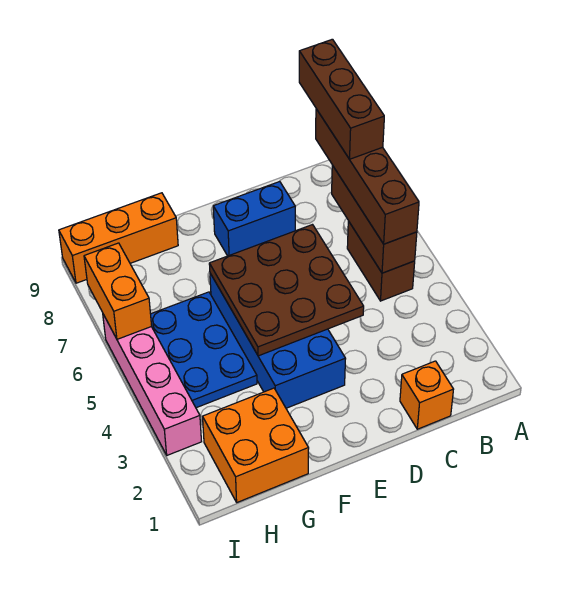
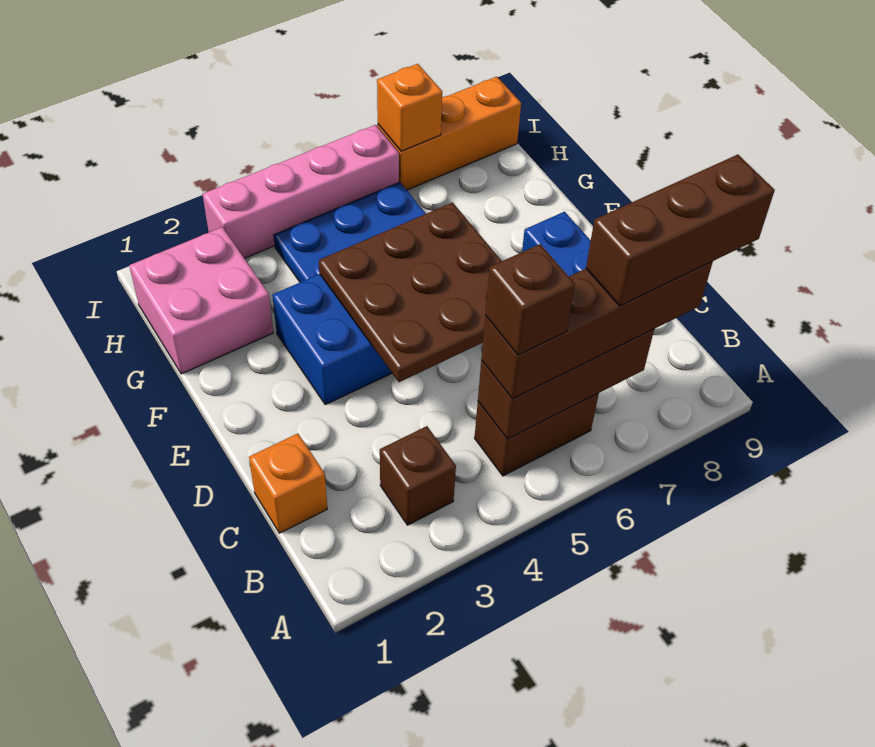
none -> brown 1x1 brick [380,426,456,525]
none -> brown 1x1 brick [485,244,575,355]
orange 2x2 brick [203,388,309,502] -> pink 2x2 brick [129,227,273,374]
orange 1x3 brick [59,193,178,283] -> orange 1x3 brick turned to [378,77,521,190]
orange 1x2 brick [84,243,152,339] -> orange 1x1 brick [377,64,442,151]

